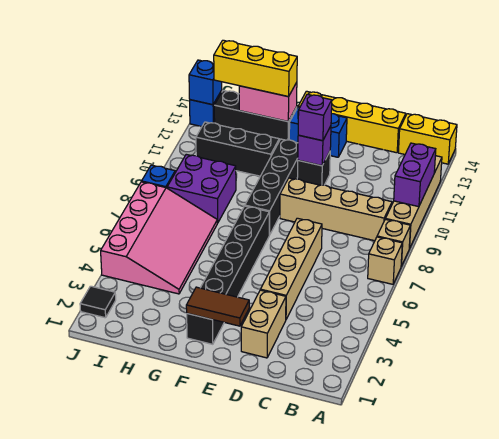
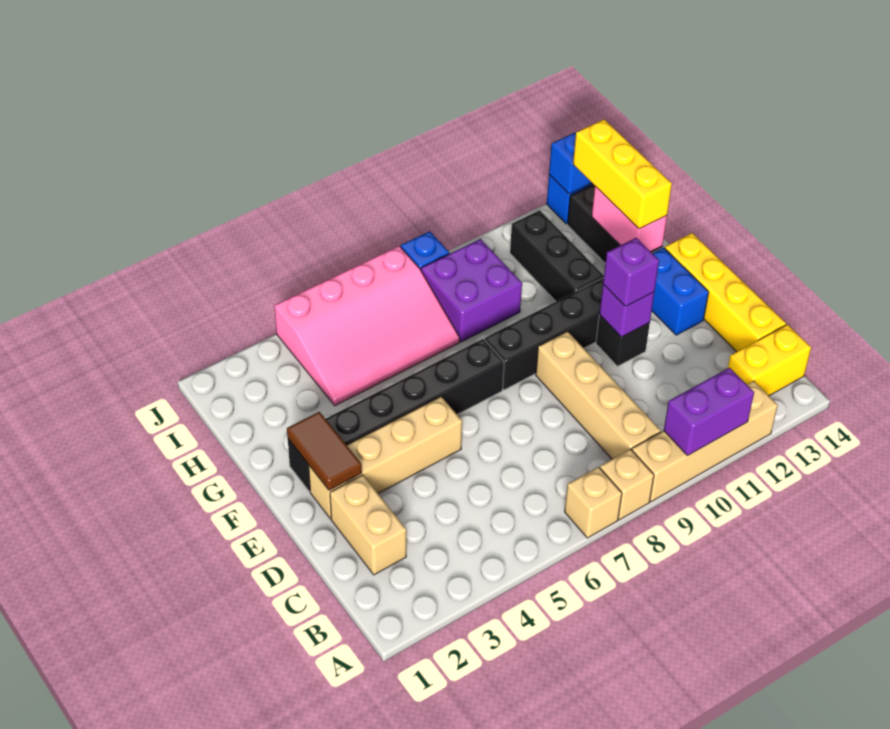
yellow 1x2 brick [398,114,457,164] -> yellow 1x2 brick turned to [728,324,811,396]
tan 1x2 brick [241,290,286,358] -> tan 1x2 brick turned to [330,475,406,575]
tan 1x4 brick [261,218,322,319] -> tan 1x4 brick moved to [309,397,462,519]
black 1x1 tile [80,286,116,318] -> none

